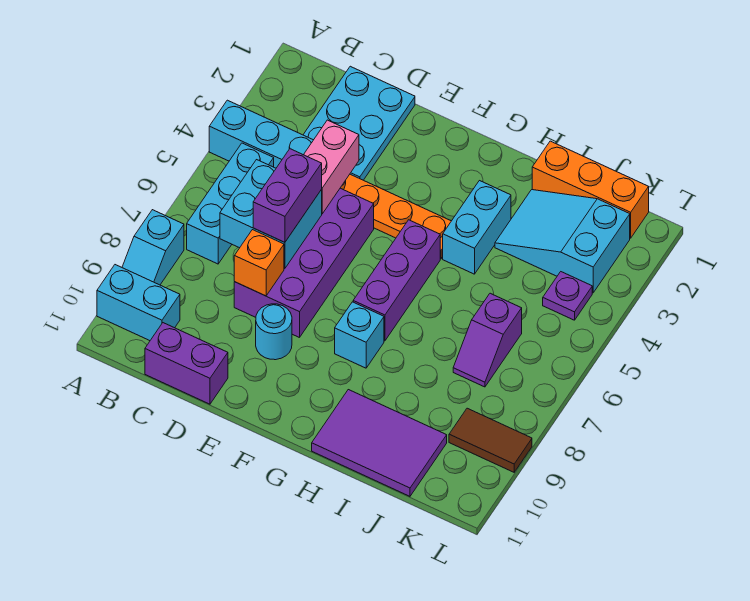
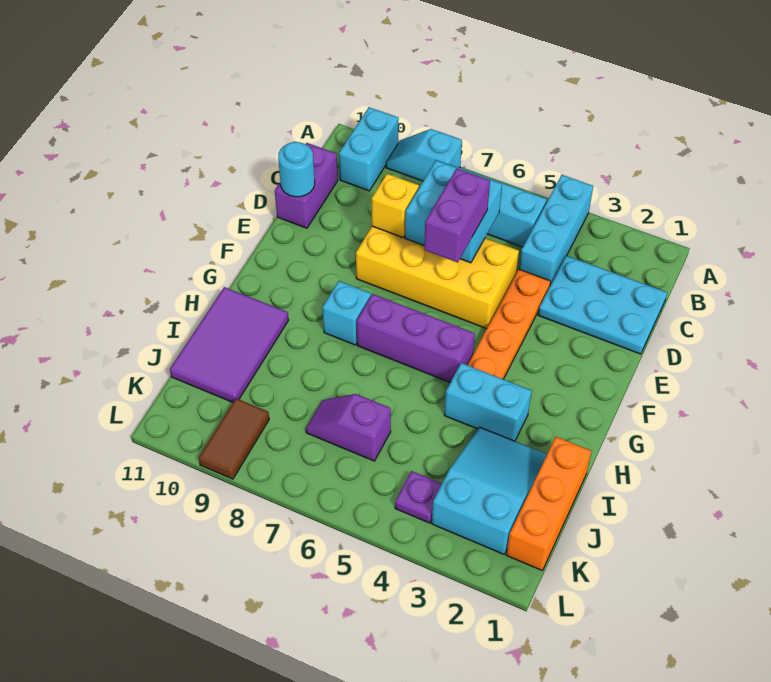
pink 1x2 brick [304,120,359,214] -> none
purple 2x4 brick [234,188,374,338] -> yellow 2x4 brick [356,226,519,329]
purple 1x2 brick [253,149,322,242] -> purple 1x2 brick turned to [424,168,490,262]
orange 1x1 brick [234,230,284,296] -> yellow 1x1 brick [372,174,419,237]
cyan 1x1 round brick [256,304,292,360] -> cyan 1x1 round brick moved to [278,142,315,197]

